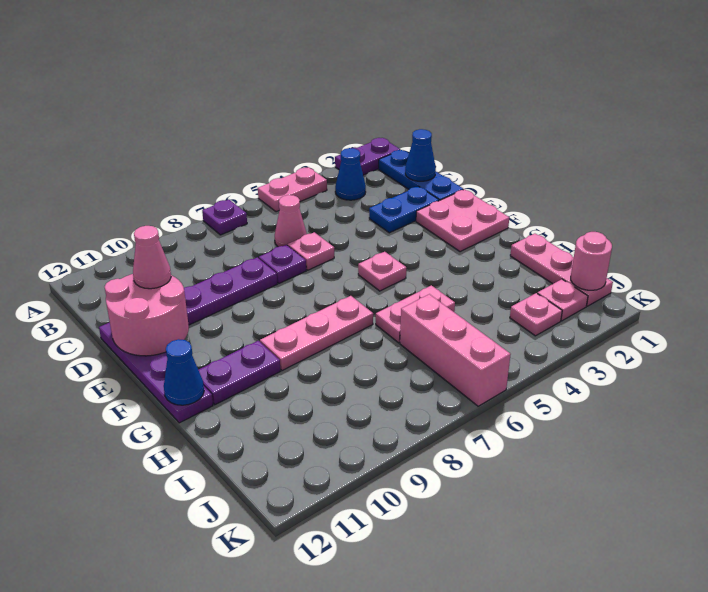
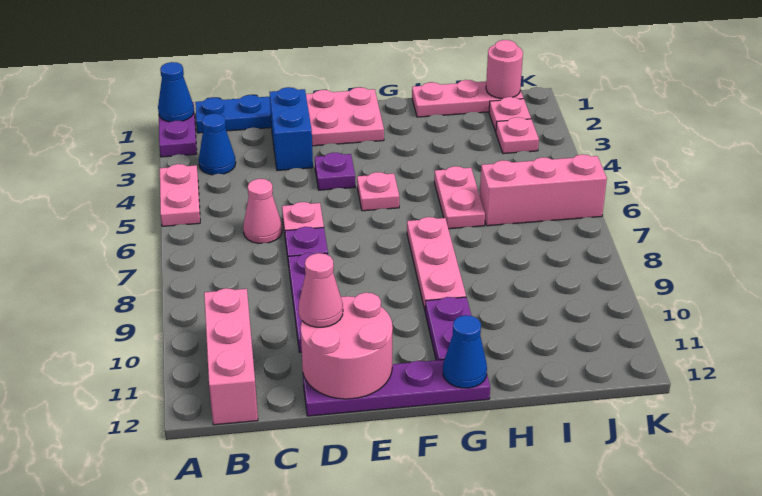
purple 1x1 plate [202,200,247,235] -> purple 1x1 plate moved to [315,153,355,190]
none -> pink 1x3 brick [204,288,258,425]
blue 1x1 cone [405,129,436,181] -> blue 1x1 cone moved to [158,62,194,122]
blue 1x2 plate [369,186,439,233] -> blue 1x2 brick [269,87,313,170]

